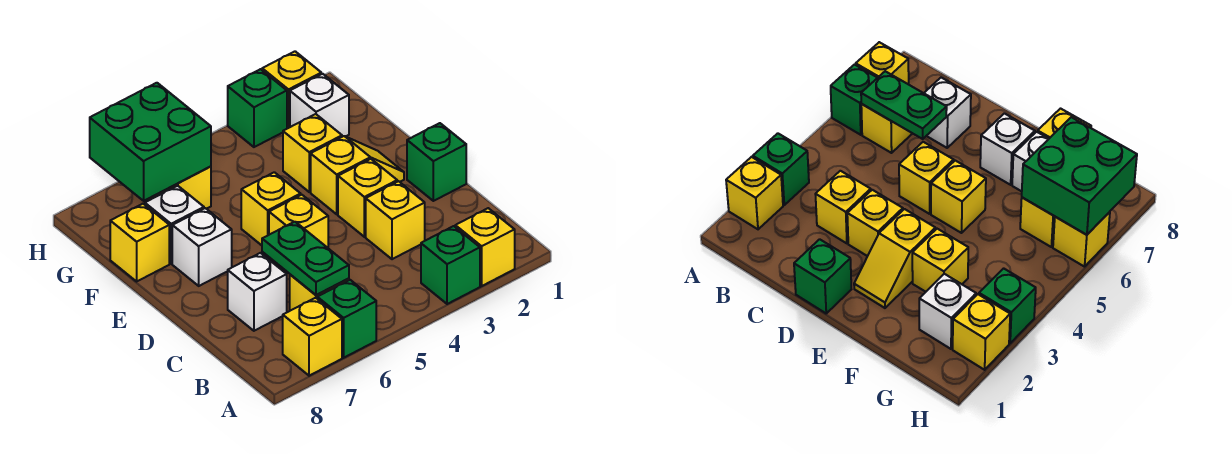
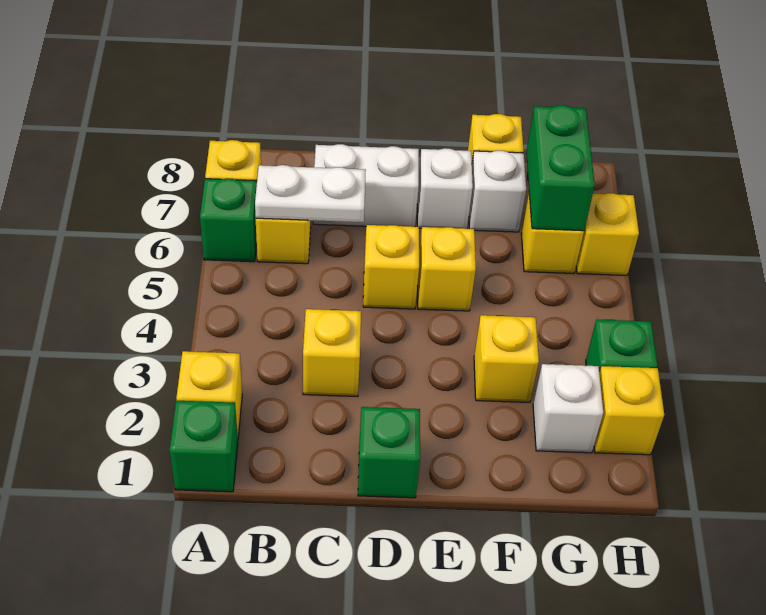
green 1x1 brick [421,226,480,304] -> green 1x1 brick moved to [170,401,238,492]
green 1x2 plate [262,222,349,295] -> white 1x2 plate [255,165,366,222]
white 1x1 brick [228,253,287,331] -> white 1x2 brick [313,144,419,227]
yellow 1x1 brick [338,159,397,237] -> none
yellow 1x2 slope [311,136,404,214] -> none
green 2x2 brick [90,83,211,201] -> green 1x2 brick [526,105,595,231]

